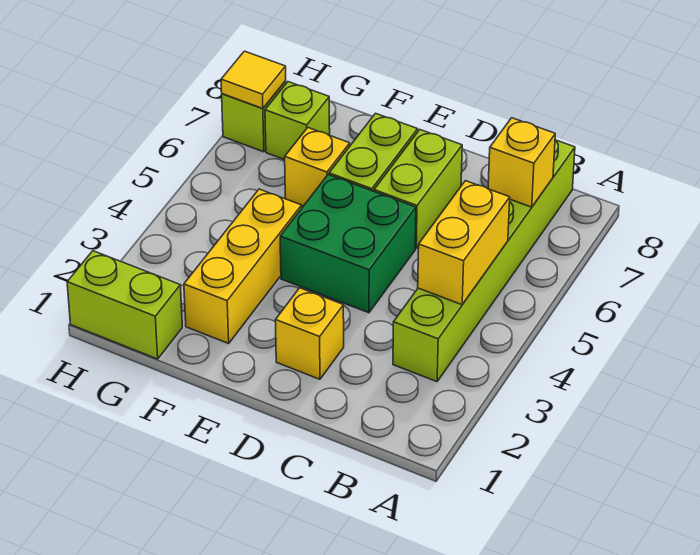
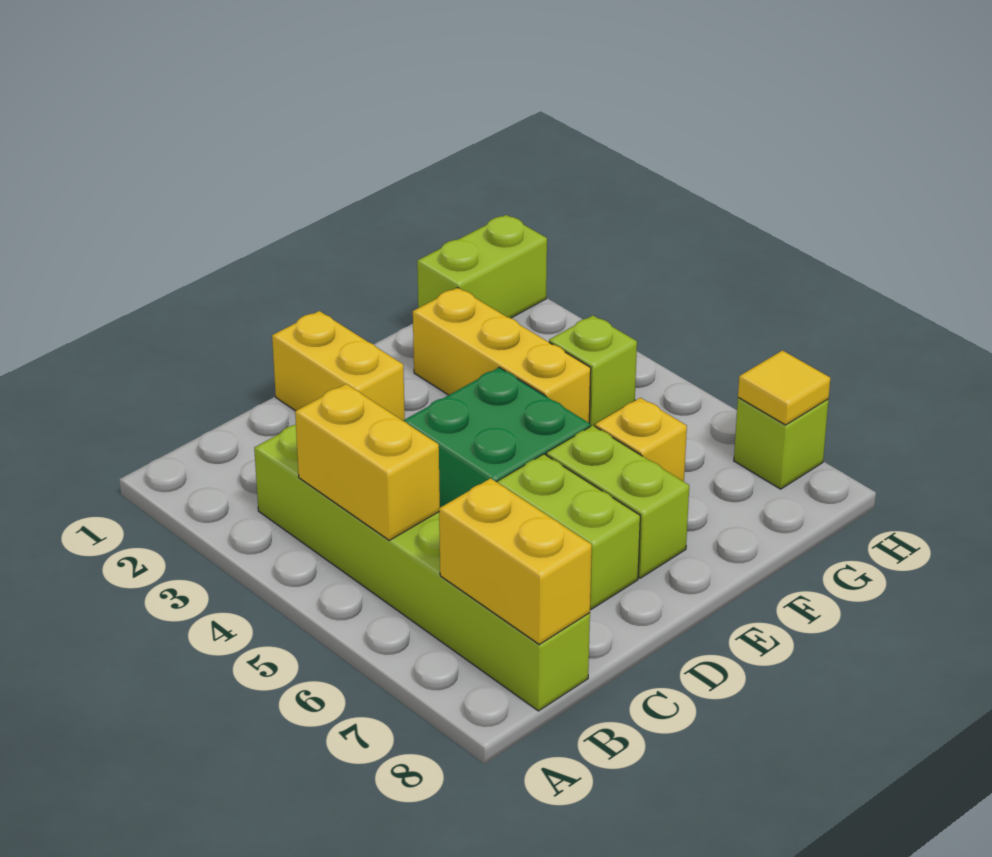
yellow 1x1 brick [488,118,555,207] -> yellow 1x2 brick [439,478,592,644]
yellow 1x1 brick [275,288,344,379] -> yellow 1x2 brick [272,311,405,421]
lime 1x1 brick [265,82,330,160] -> lime 1x1 brick moved to [549,316,637,427]

